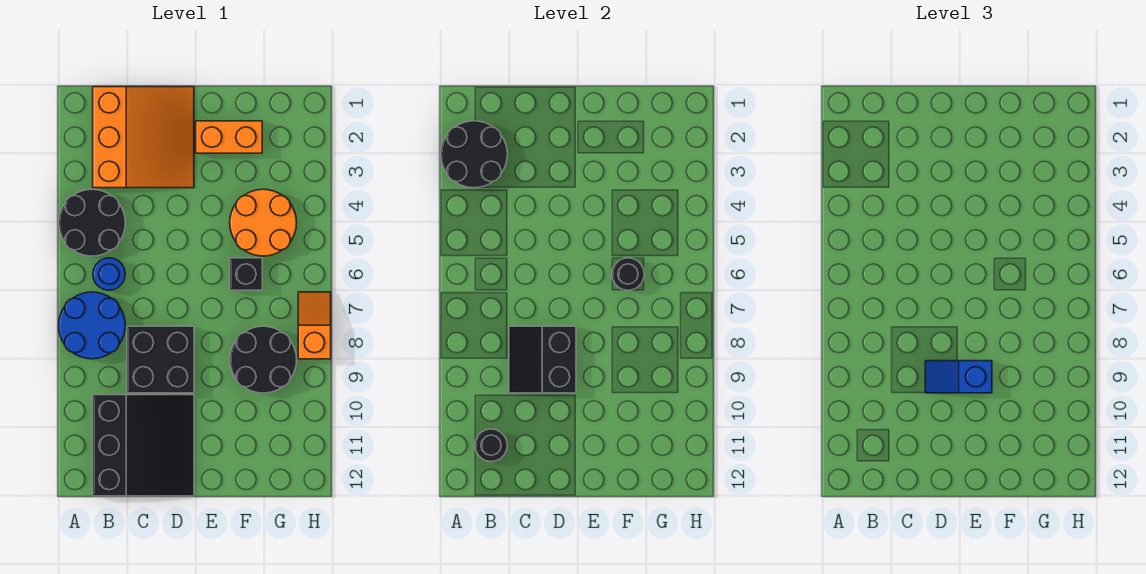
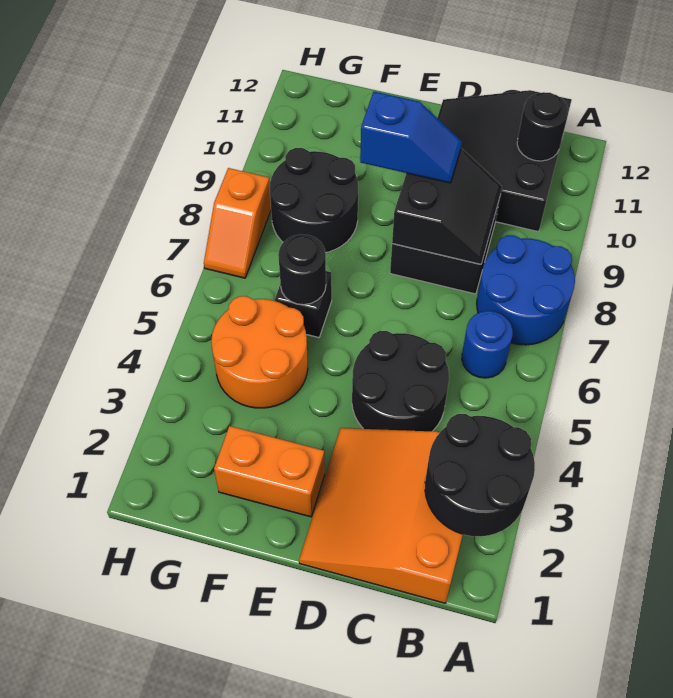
black 2x2 round brick [59,189,125,256] -> black 2x2 round brick moved to [352,331,449,431]

